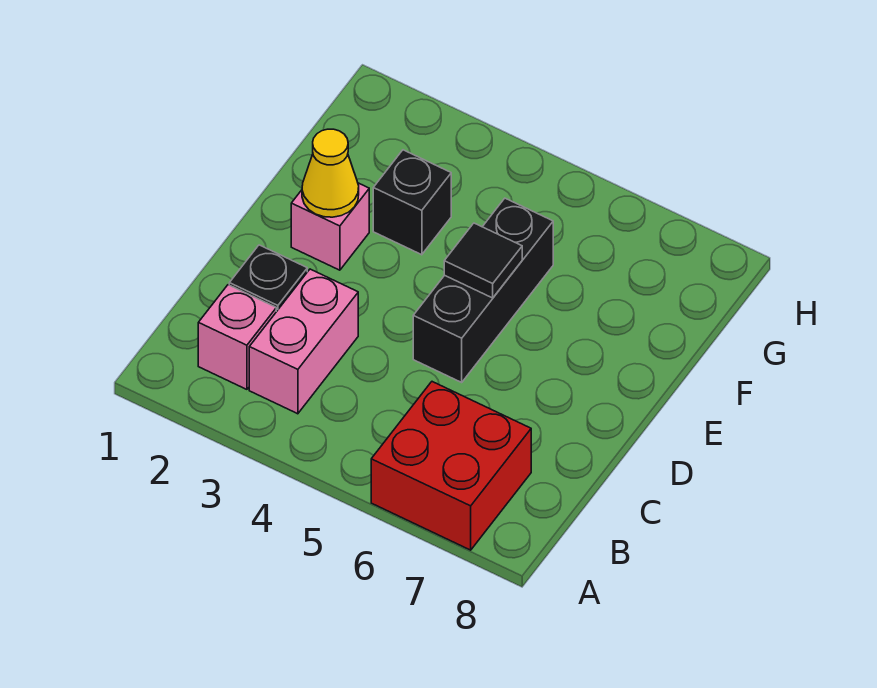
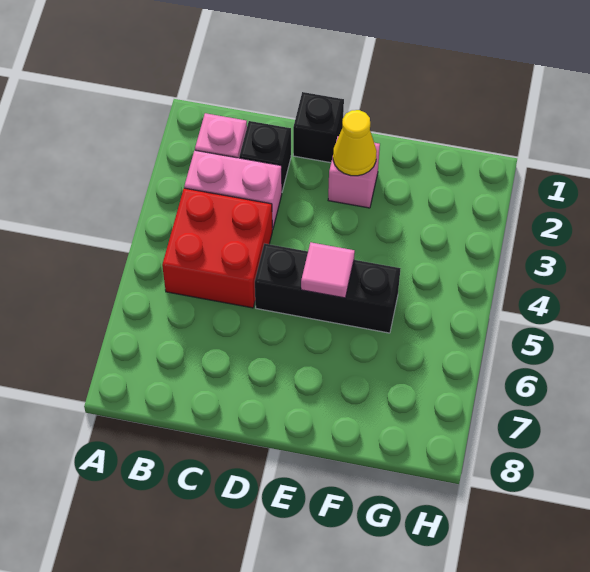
red 2x2 brick [371,382,531,550] -> red 2x2 brick moved to [162,188,272,308]
black 1x1 tile [444,223,522,298] -> pink 1x1 tile [301,242,355,298]
black 1x1 brick [373,150,451,255] -> black 1x1 brick moved to [293,92,344,163]

